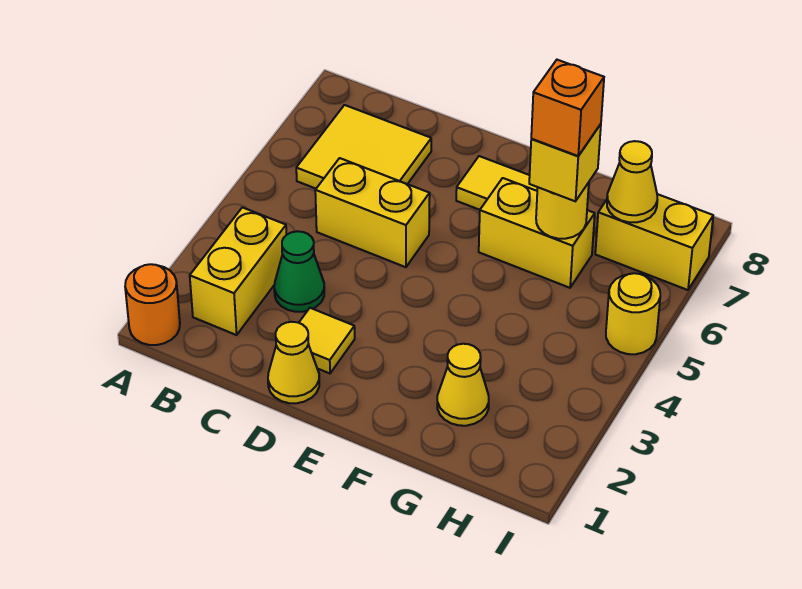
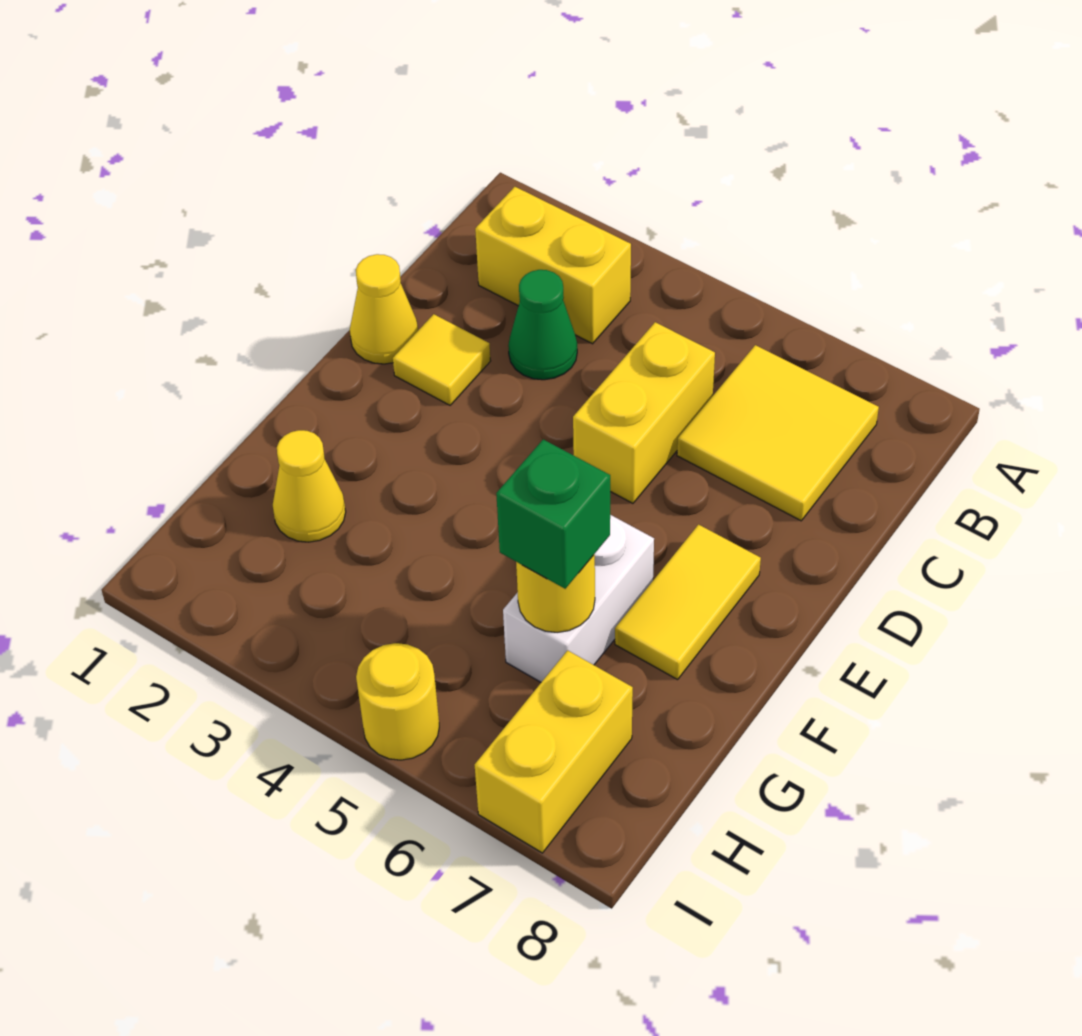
orange 1x1 round brick [125,264,180,345] -> none
yellow 1x2 brick [479,178,595,288] -> white 1x2 brick [503,515,654,682]
yellow 1x1 brick [529,124,601,201] -> green 1x1 brick [496,439,610,589]
orange 1x1 brick [531,60,604,156] -> none
yellow 1x1 cone [607,141,657,222] -> none

